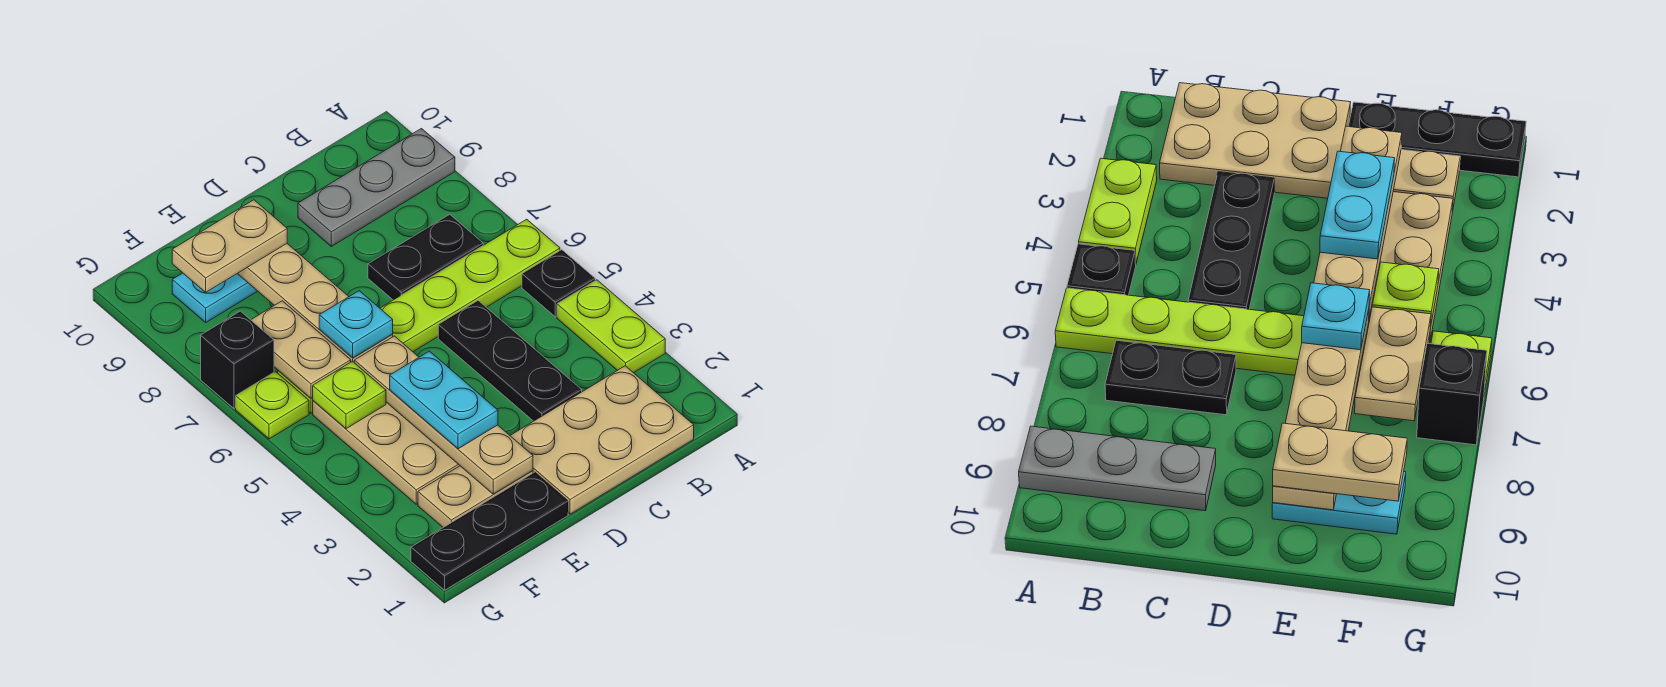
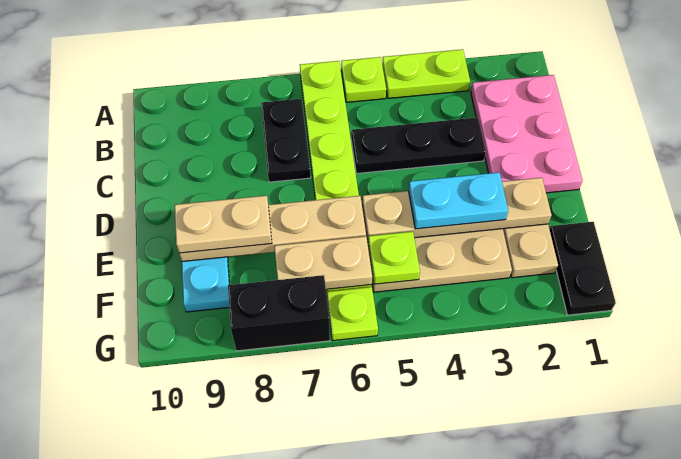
black 1x1 plate [522,250,595,317] -> lime 1x1 plate [341,57,386,102]
grey 1x3 plate [298,129,455,246] -> none
tan 2x3 plate [510,366,694,514] -> pink 2x3 plate [471,75,582,193]
black 1x3 plate [411,472,568,590] -> black 1x2 plate [549,222,616,315]
cyan 1x1 plate [319,291,393,358] -> none
tan 1x2 plate [172,200,287,292] -> tan 1x2 plate turned to [175,196,272,253]
black 1x1 brick [201,311,274,408] -> black 1x2 brick [228,275,330,351]

